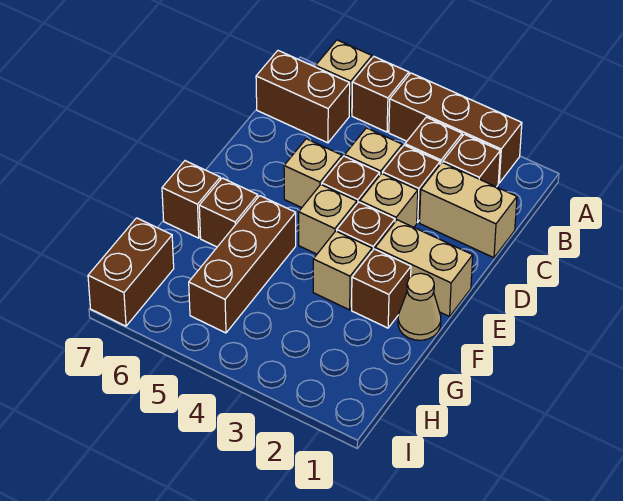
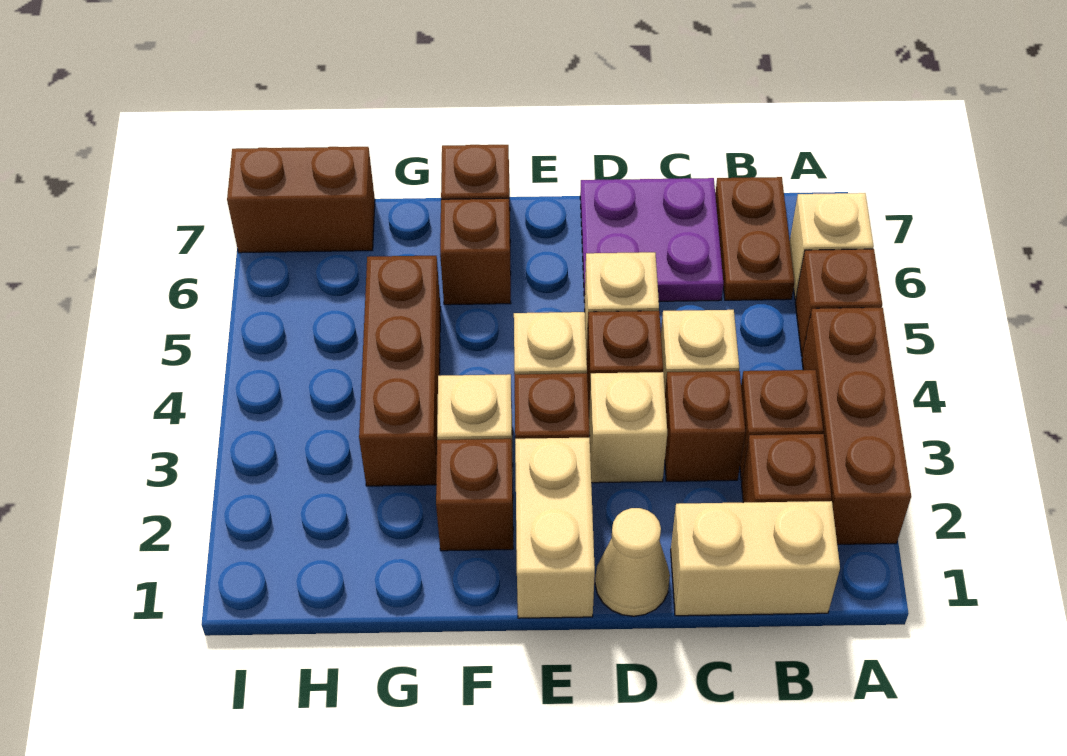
brown 1x2 brick [256,51,350,143] -> brown 1x2 plate [715,177,794,300]
tan 1x2 brick [420,162,517,258] -> tan 1x2 brick turned to [671,501,840,616]
none -> purple 2x2 plate [580,178,723,302]
tan 1x1 cone [398,273,441,340] -> tan 1x1 cone moved to [595,508,670,616]
brown 1x3 brick [189,196,296,333] -> brown 1x3 brick turned to [359,256,441,486]

